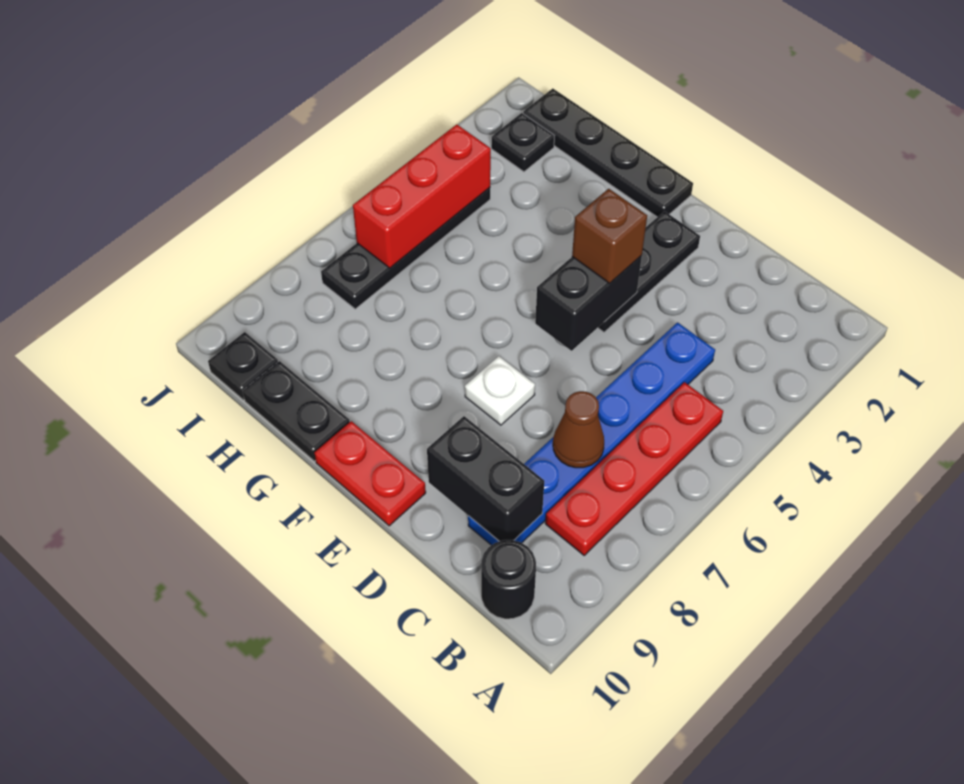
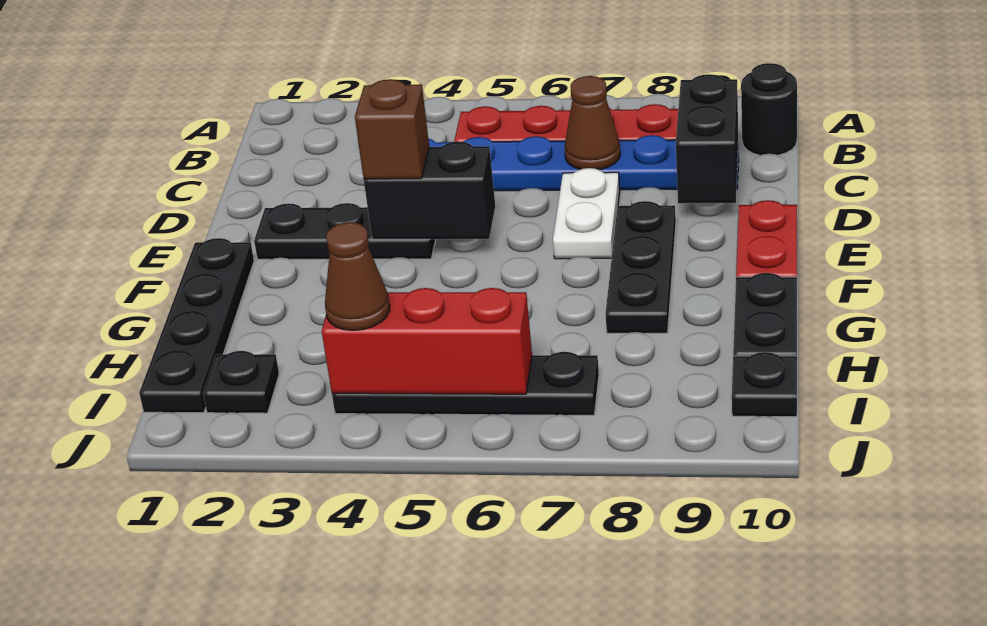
white 1x1 plate [465,356,535,425] -> white 1x2 plate [553,168,620,259]
none -> black 1x3 plate [605,201,676,333]
none -> brown 1x1 cone [325,222,390,330]

